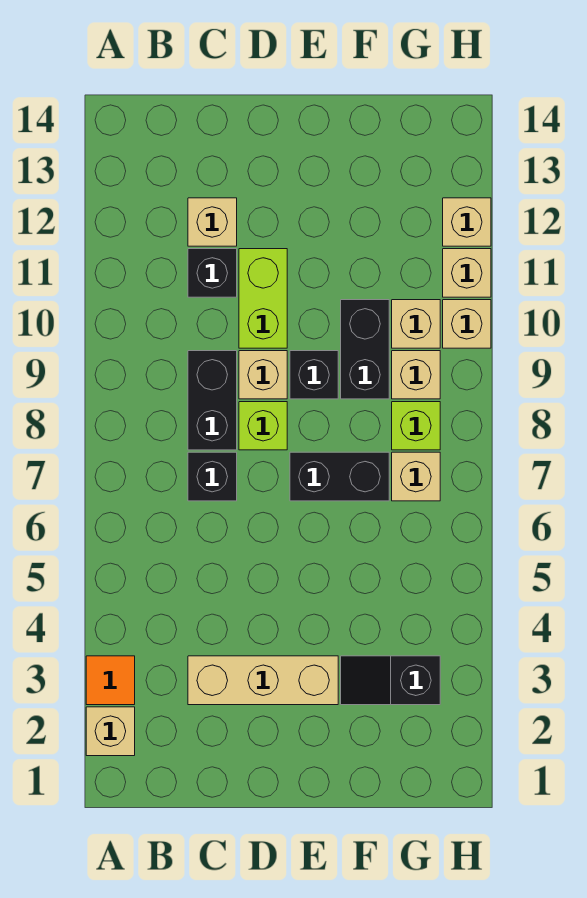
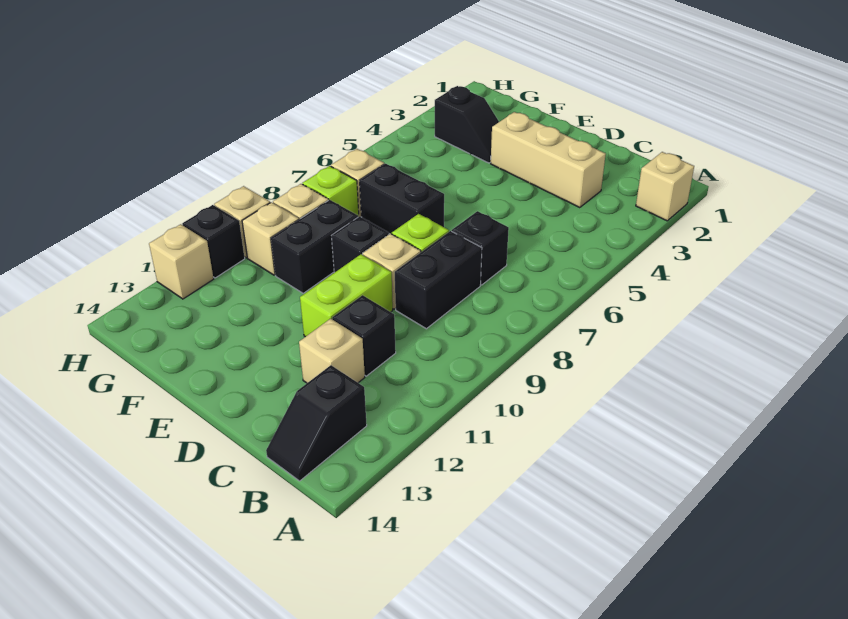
orange 1x1 tile [86,656,135,705] -> none
none -> black 1x2 slope [266,365,367,481]
tan 1x1 brick [443,249,491,297] -> black 1x1 brick [182,205,245,278]

